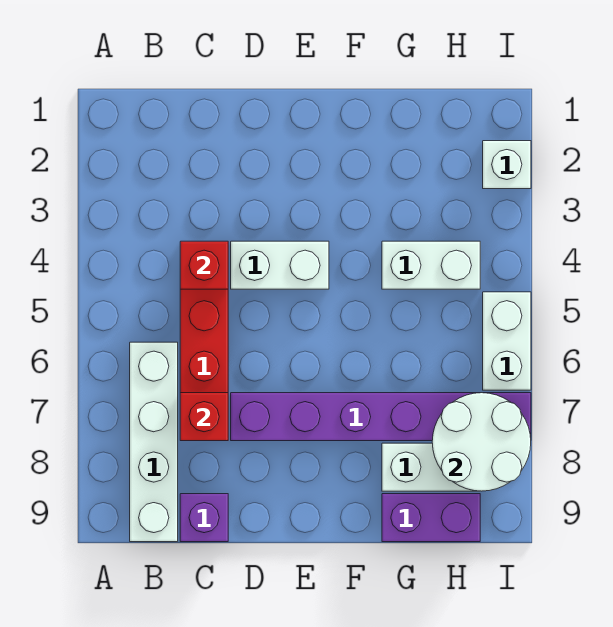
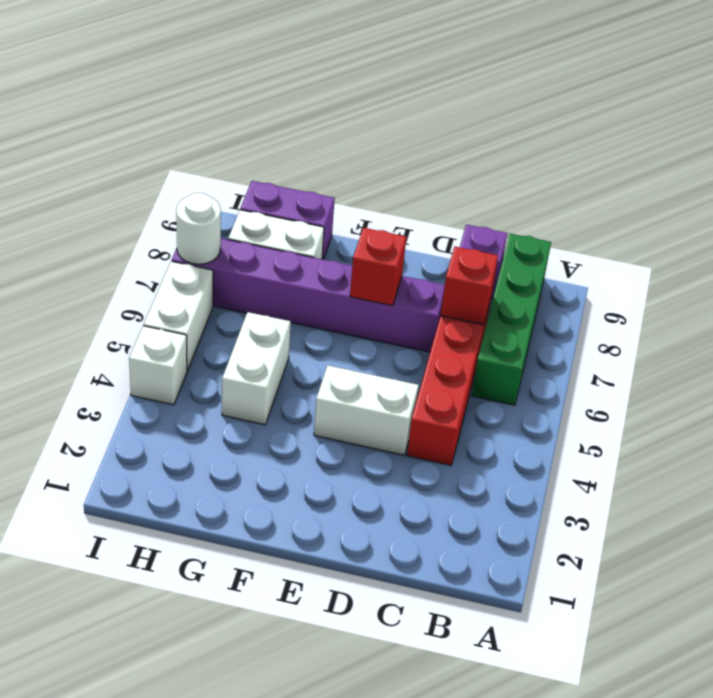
white 1x4 brick [130,342,178,542] -> green 1x4 brick [472,234,551,405]
red 1x1 brick [180,241,228,289] -> red 1x1 brick moved to [350,228,406,306]
white 1x2 brick [382,241,480,289] -> white 1x2 brick turned to [222,312,291,425]
white 2x2 round brick [432,393,531,491] -> white 1x1 round brick [176,193,221,264]
white 1x1 brick [483,141,531,189] -> white 1x1 brick moved to [129,326,187,405]

